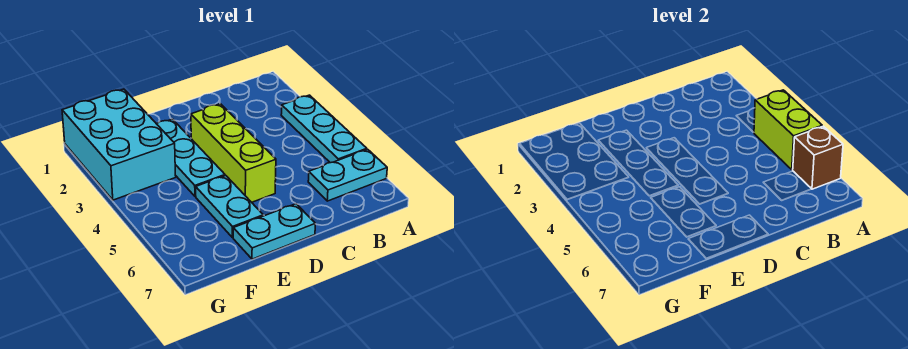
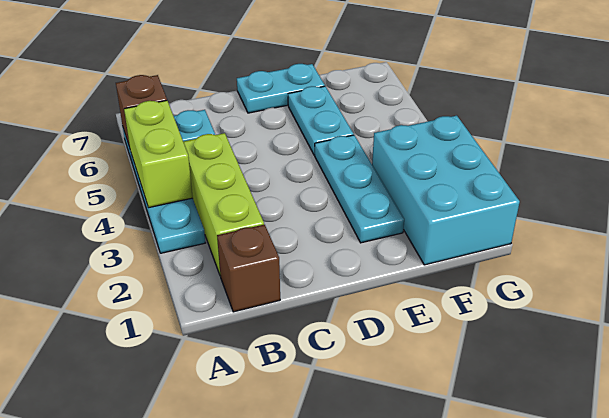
none -> brown 1x1 brick [217,225,280,312]
lime 1x3 brick [191,104,276,202] -> lime 1x3 brick moved to [183,133,264,275]

